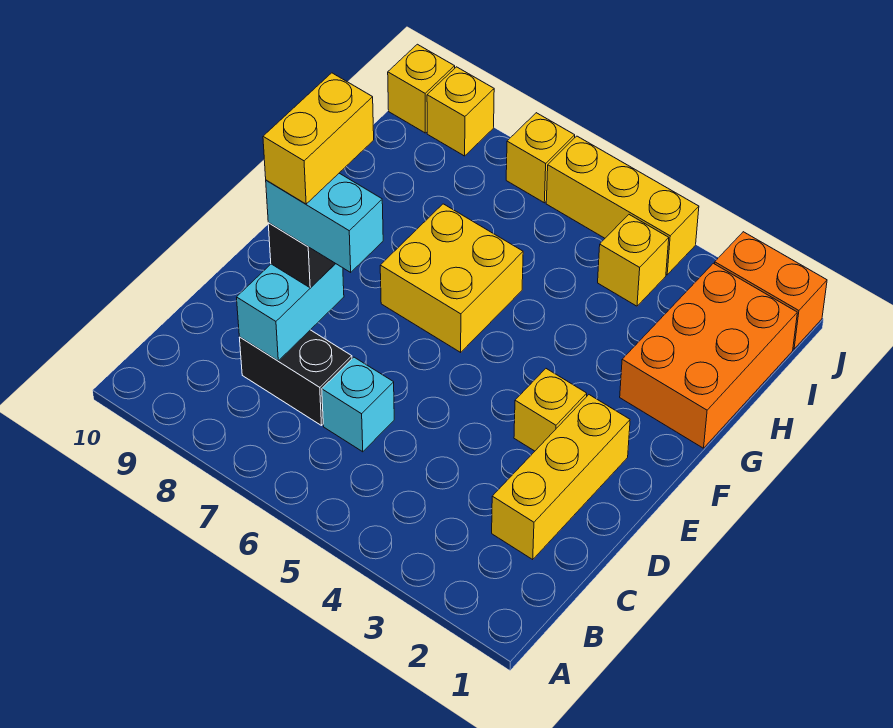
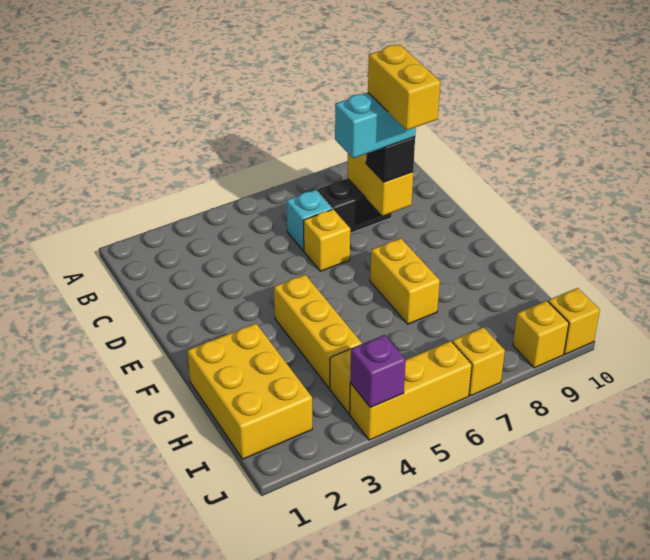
yellow 1x3 brick [492,395,630,559] -> yellow 1x3 brick moved to [274,275,362,388]
cyan 1x2 brick [237,264,344,361] -> yellow 1x2 brick [347,154,413,216]
yellow 1x1 brick [514,369,587,451] -> yellow 1x1 brick moved to [304,209,350,271]
yellow 2x2 brick [380,204,523,352] -> yellow 1x2 brick [370,238,440,324]
orange 2x3 brick [620,263,797,448] -> yellow 2x3 brick [187,324,312,459]
orange 1x2 brick [715,232,827,349] -> none
none -> purple 1x1 brick [350,335,406,408]

